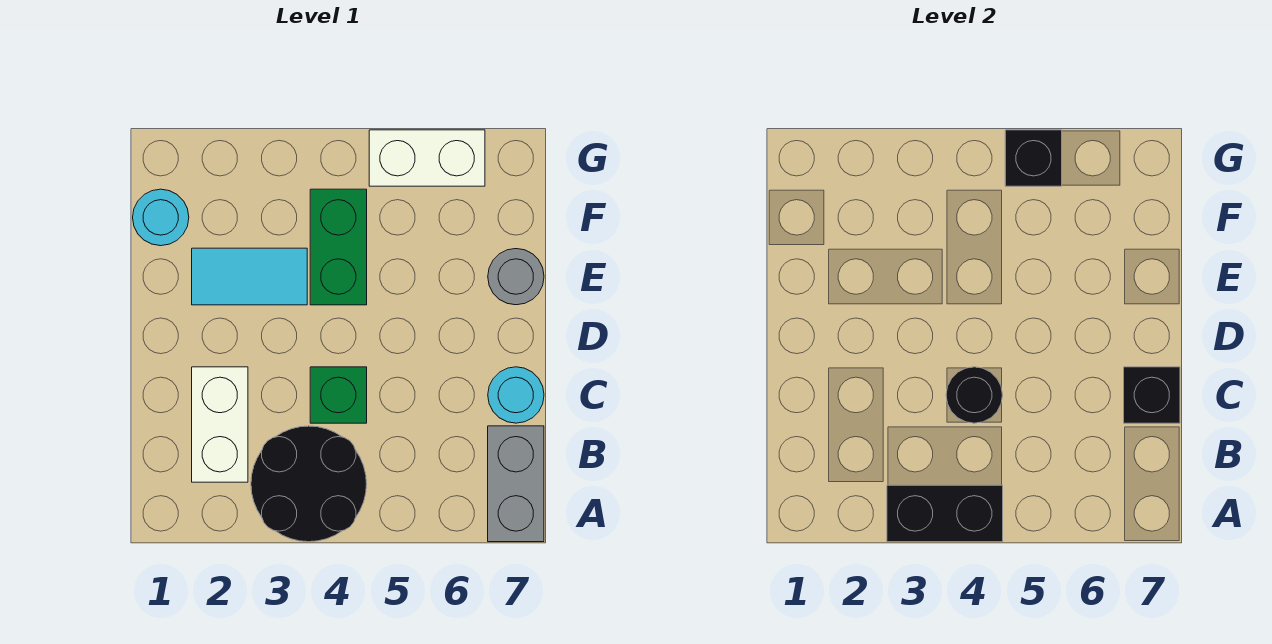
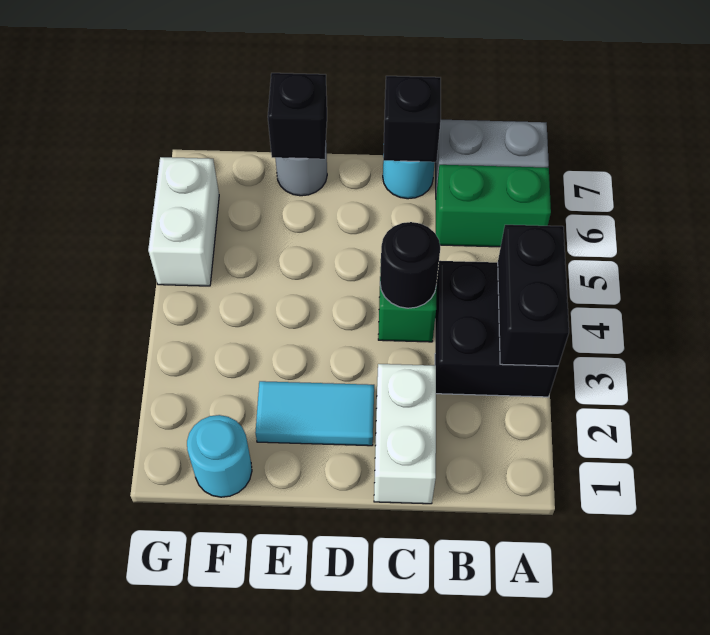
black 2x2 round brick [251,426,367,542] -> black 2x2 brick [435,261,558,397]
white 1x2 brick [192,367,248,482] -> white 1x2 brick turned to [374,364,436,504]
cyan 1x2 tile [192,248,307,305] -> cyan 1x2 tile turned to [255,381,374,446]
green 1x2 brick [310,189,367,305] -> green 1x2 brick moved to [436,165,551,247]
black 1x1 brick [1005,130,1062,186] -> black 1x1 brick moved to [268,73,327,159]

